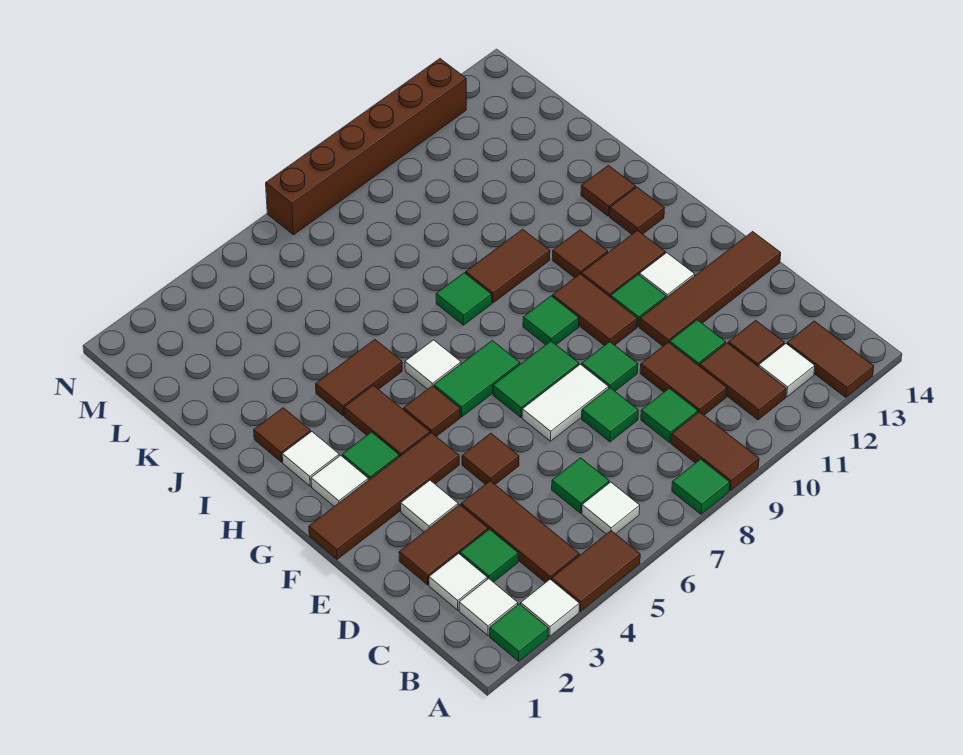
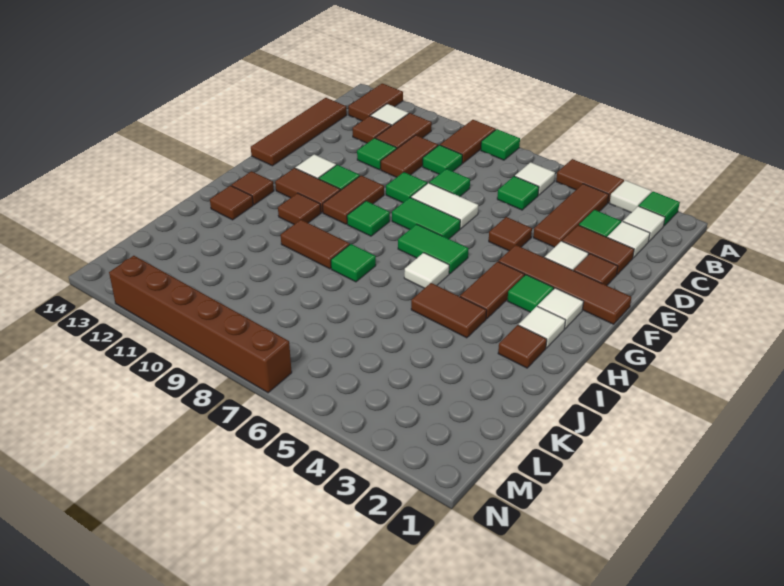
brown 1x4 tile [640,232,781,346] -> brown 1x4 tile turned to [251,98,347,166]
brown 1x1 tile [404,386,460,436] -> brown 1x1 tile moved to [574,254,618,286]

